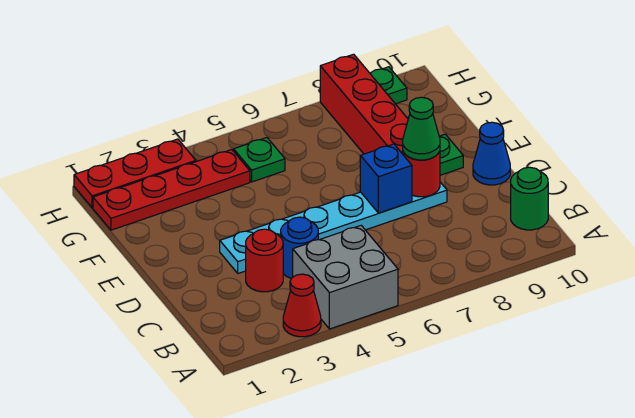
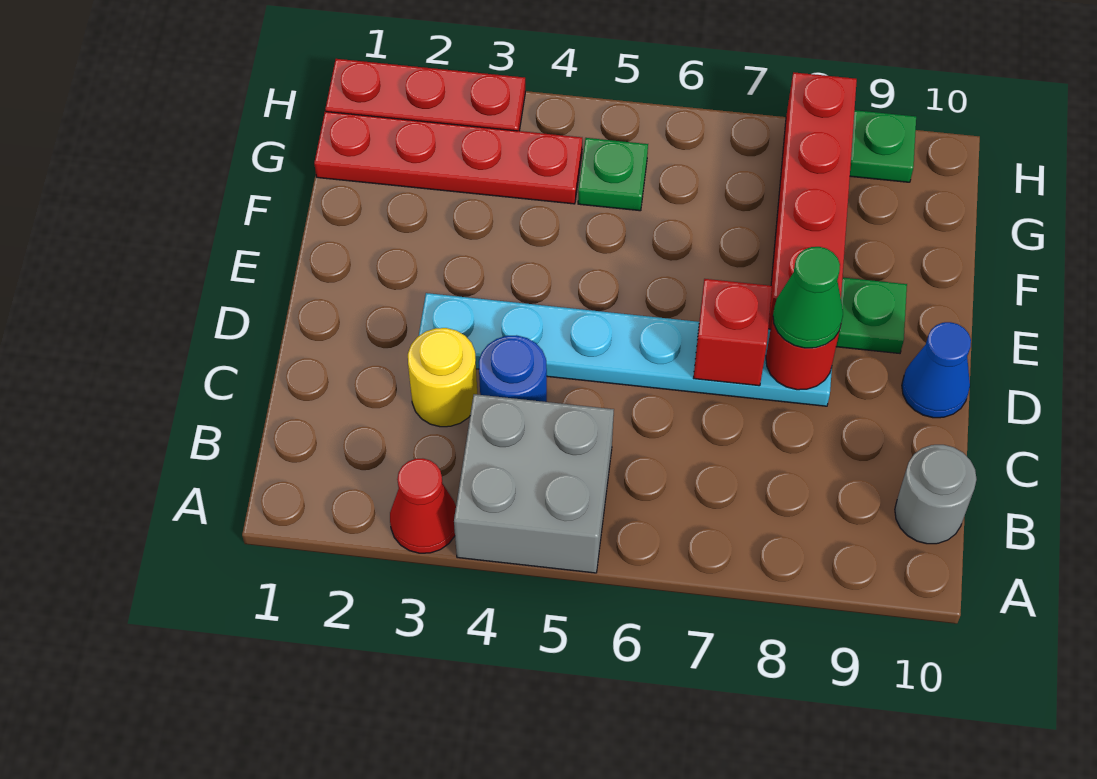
green 1x1 round brick [511,167,548,230] -> grey 1x1 round brick [895,445,977,544]
red 1x1 round brick [246,229,283,292] -> yellow 1x1 round brick [408,328,477,427]
blue 1x1 brick [360,144,412,213] -> red 1x1 brick [694,279,772,386]

